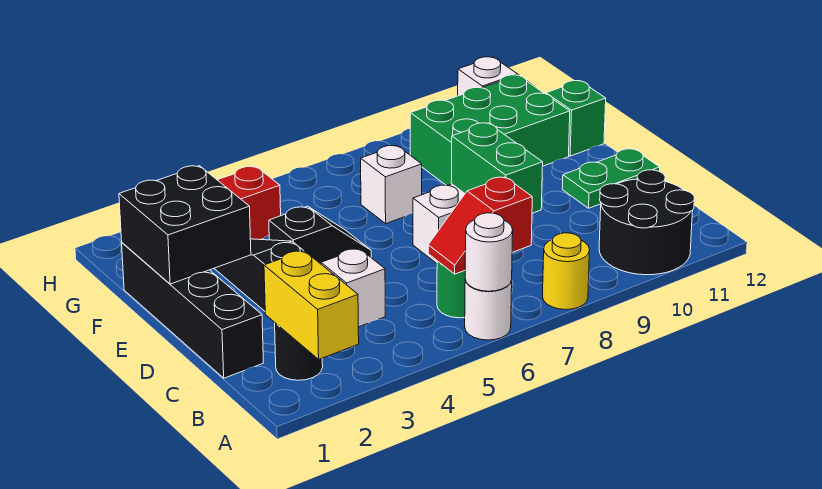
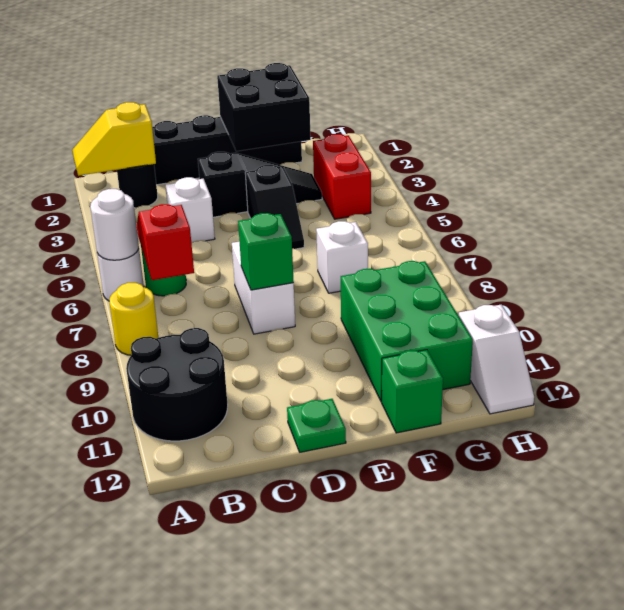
yellow 1x2 brick [264,251,359,359] -> yellow 1x2 slope [72,102,156,176]
green 1x2 brick [451,123,543,213] -> green 1x1 brick [238,213,294,290]
green 1x2 plate [562,149,660,208] -> green 1x1 plate [287,399,346,452]

